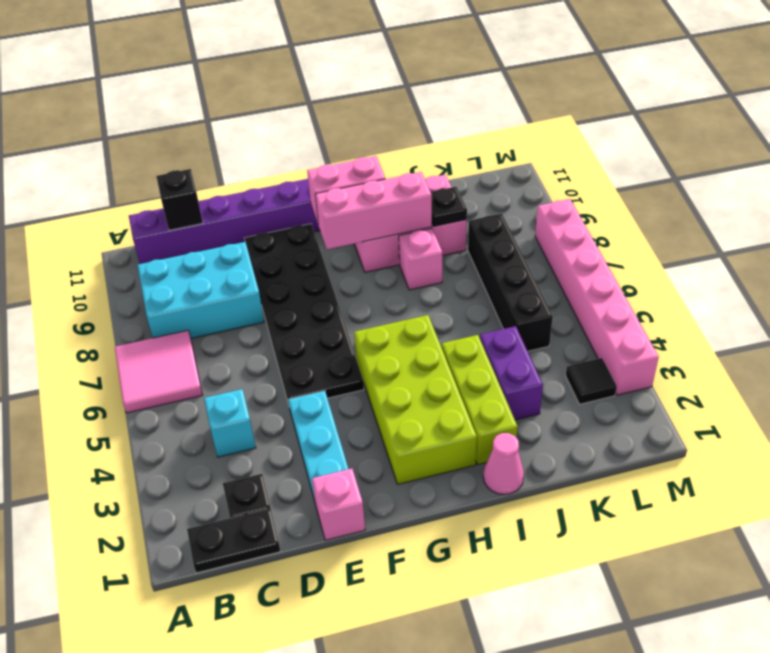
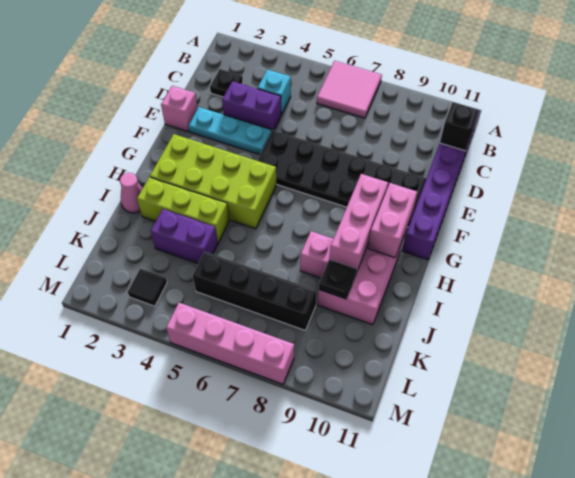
black 1x2 plate [187,508,280,573] -> none
cyan 2x3 brick [138,242,264,338] -> none
none -> purple 1x2 brick [222,81,281,132]
pink 1x6 brick [535,199,659,395] -> pink 1x4 brick [166,303,294,384]

